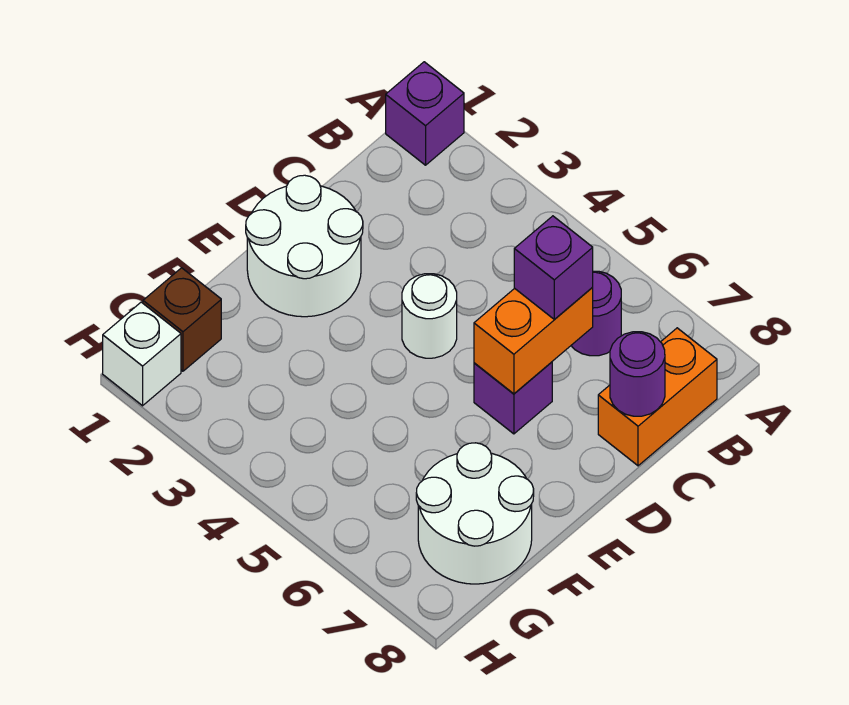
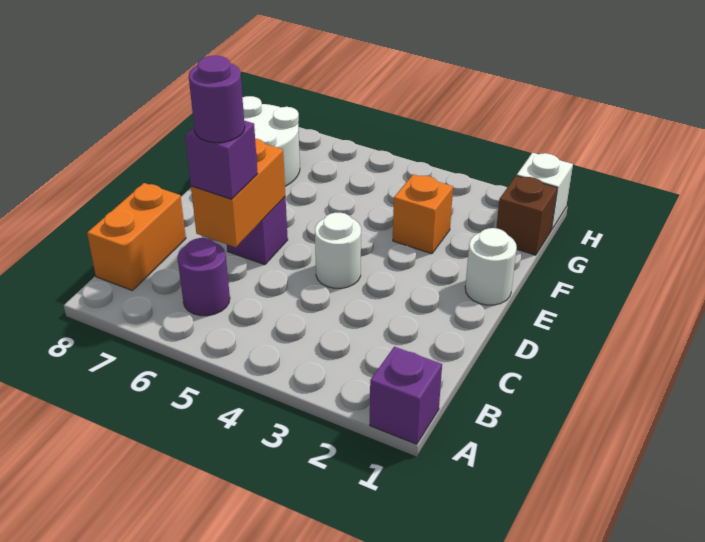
purple 1x1 round brick [610,332,665,416] -> purple 1x1 round brick moved to [189,56,245,142]
white 2x2 round brick [246,175,363,317] -> white 1x1 round brick [465,228,517,305]
none -> orange 1x1 brick [393,174,453,254]

